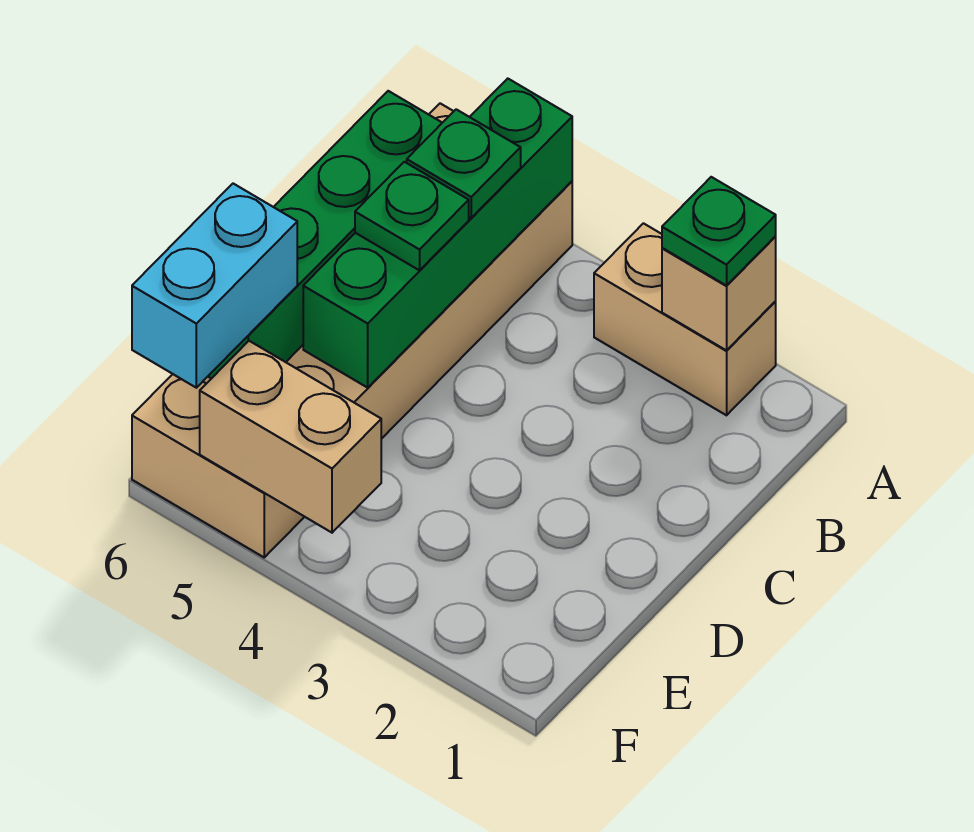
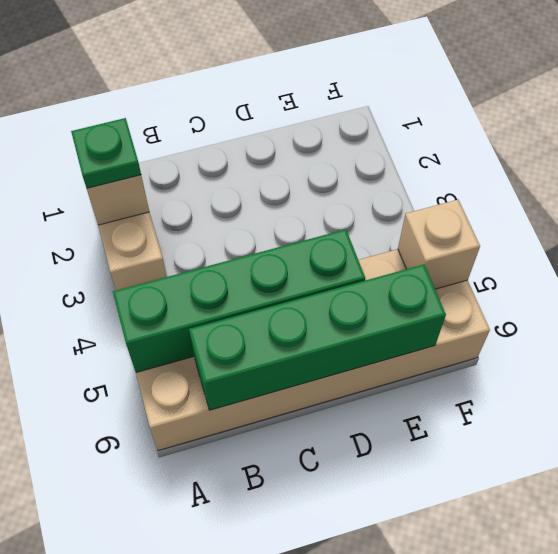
green 1x1 plate [407,109,521,218] -> none
green 1x1 plate [355,162,469,270] -> none
cyan 1x2 brick [132,184,297,388] -> none
tan 1x2 brick [200,341,381,533] -> tan 1x1 brick [398,200,480,289]

